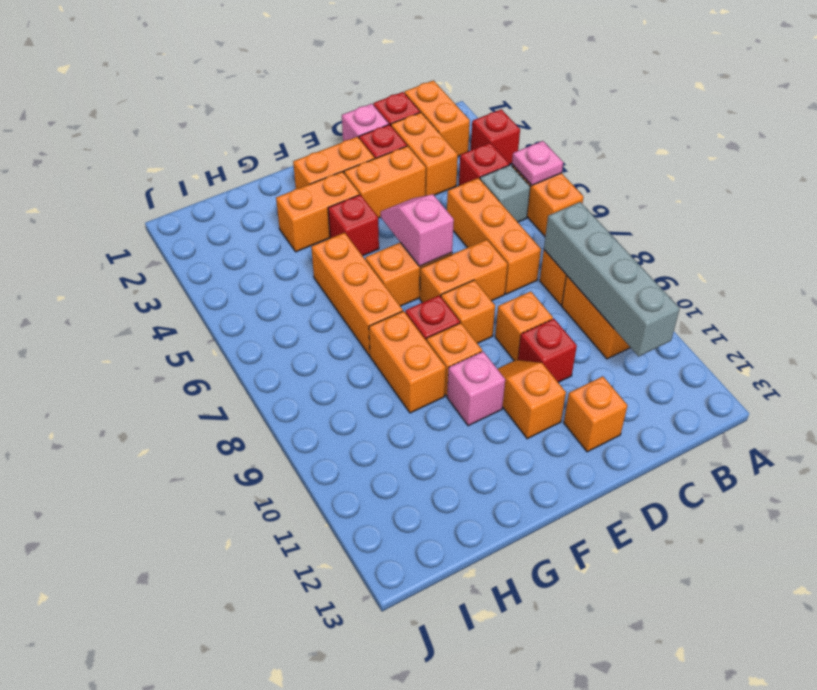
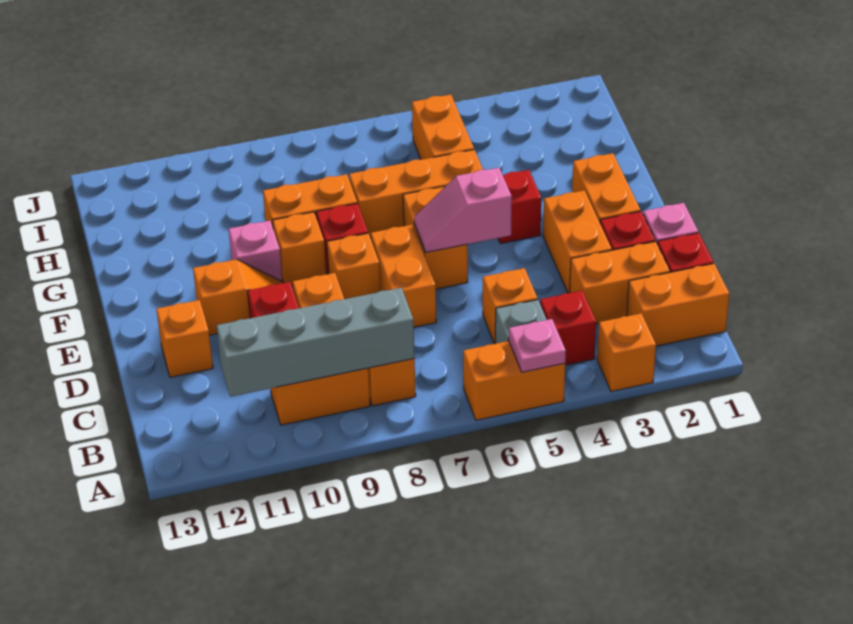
red 1x1 brick [471,109,520,165] -> orange 1x1 brick [597,313,656,391]
orange 1x3 brick [447,178,541,294] -> orange 1x1 brick [483,268,538,344]
pink 1x2 slope [381,194,454,266] -> pink 1x2 slope turned to [414,168,512,252]
orange 1x2 brick [276,172,360,252] -> orange 1x2 brick moved to [412,95,474,160]

